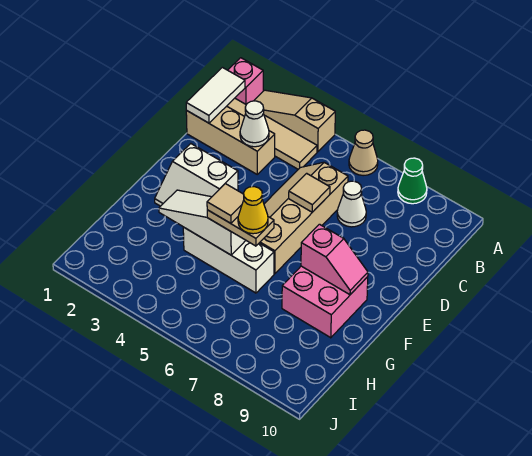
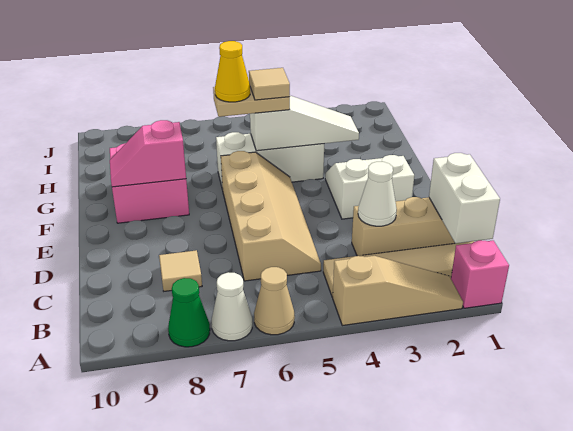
white 1x2 tile [186,67,245,123] -> white 1x2 brick [429,153,500,244]
white 1x1 cone [337,181,366,227] -> white 1x1 cone moved to [212,272,252,341]
tan 1x1 tile [289,173,330,212] -> tan 1x1 tile moved to [159,250,202,291]

